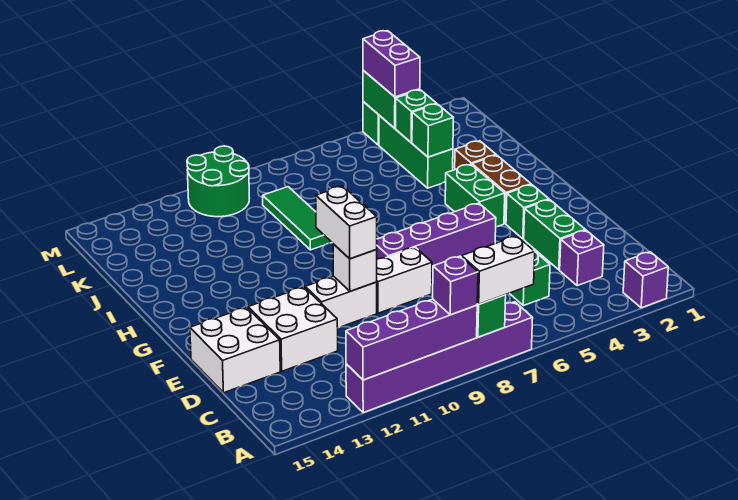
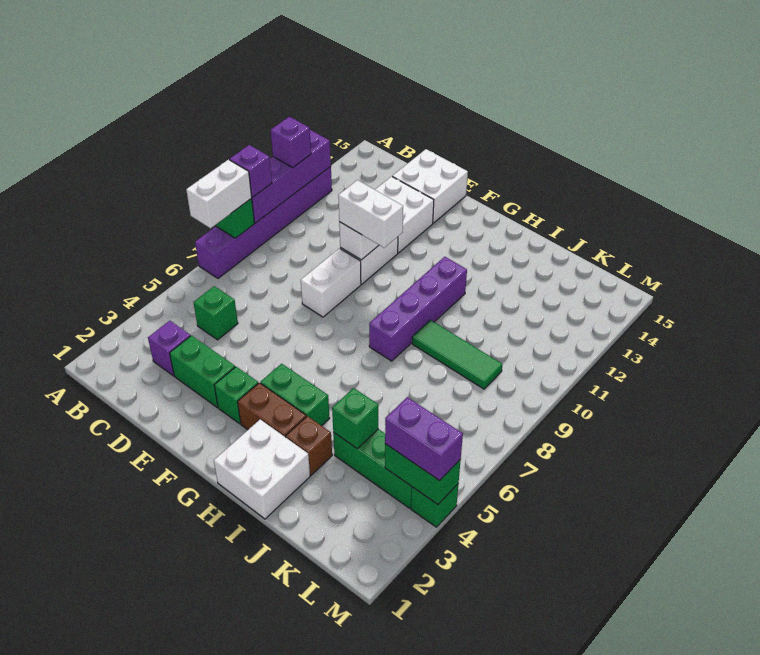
purple 1x1 brick [623,252,668,308] -> purple 1x1 brick moved to [271,117,311,167]
purple 1x4 brick [376,203,496,271] -> purple 1x4 brick moved to [369,257,467,361]
none -> white 2x2 brick [214,419,310,519]
green 1x1 brick [396,90,437,143] -> none
green 2x2 round brick [187,146,249,217] -> none

